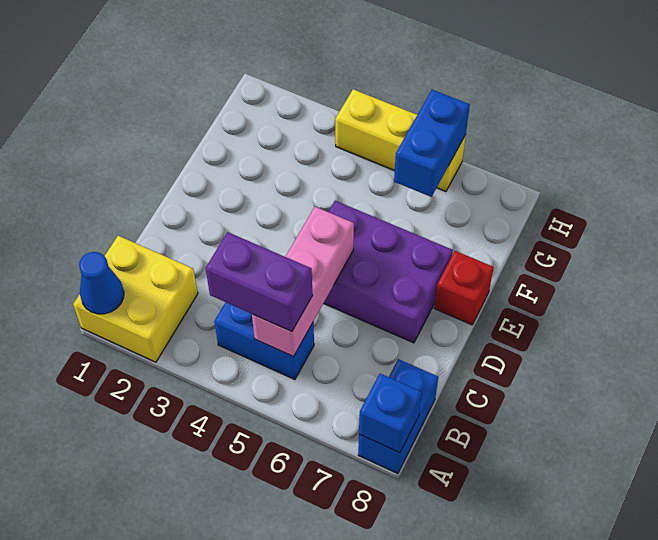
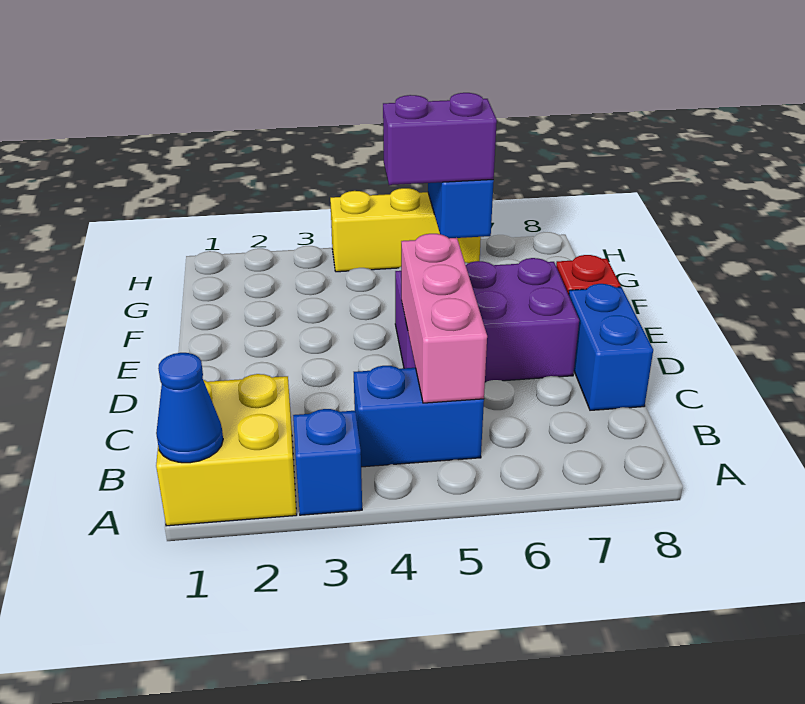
blue 1x2 brick [358,359,438,474] -> blue 1x2 brick moved to [569,284,653,410]
blue 1x1 brick [359,374,422,453] -> blue 1x1 brick moved to [293,409,362,515]
purple 1x2 brick [205,232,313,332] -> purple 1x2 brick moved to [383,93,497,185]

